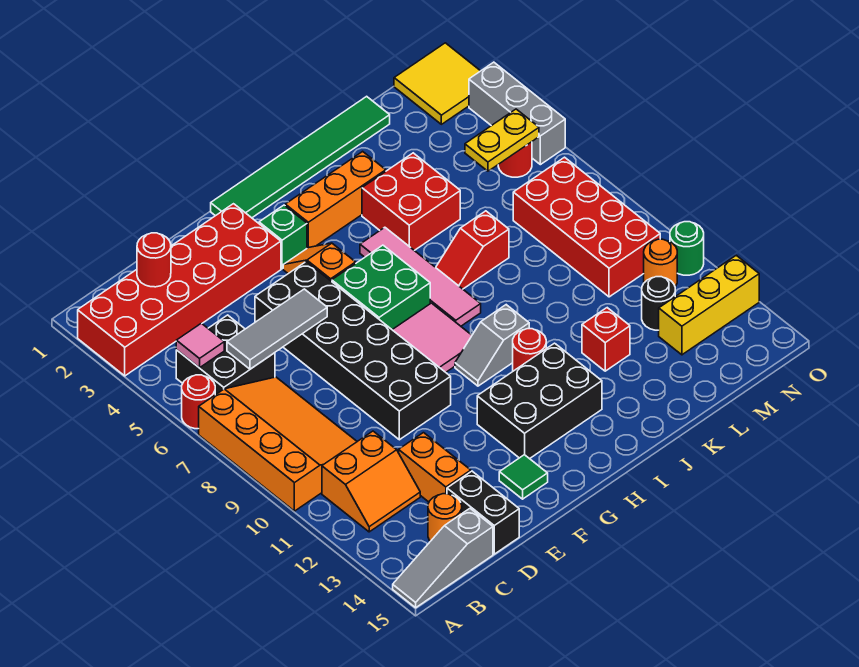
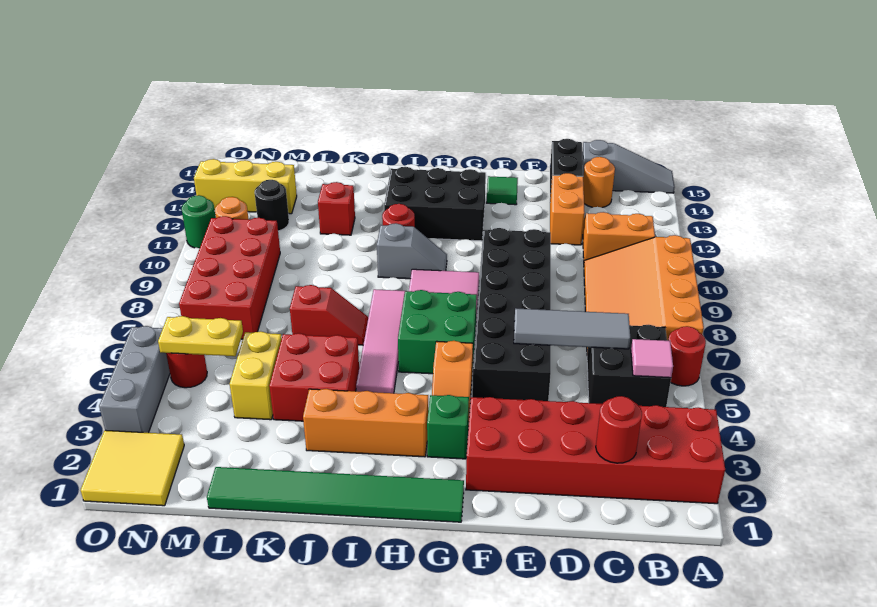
none -> yellow 1x2 brick [230,331,282,420]

